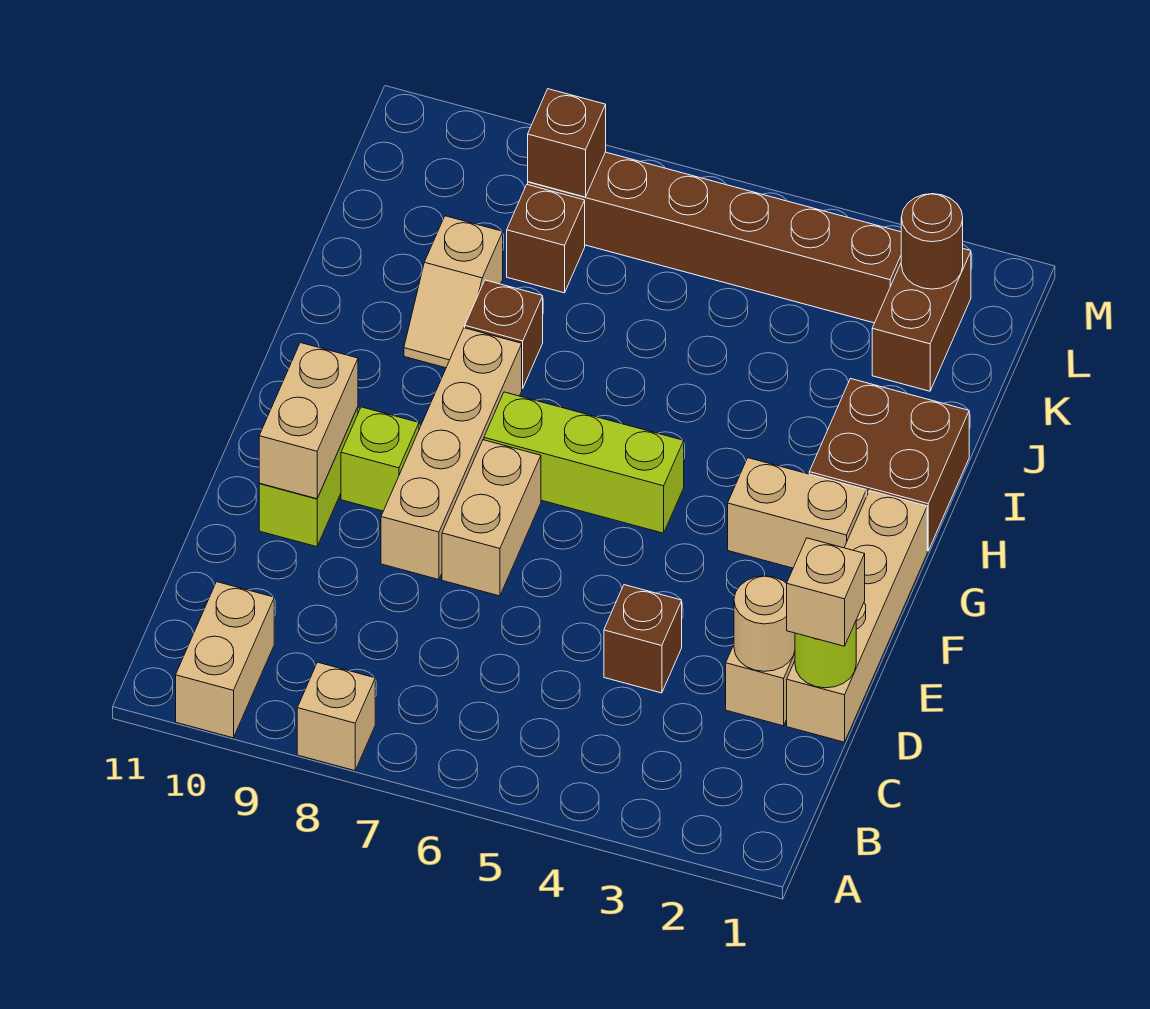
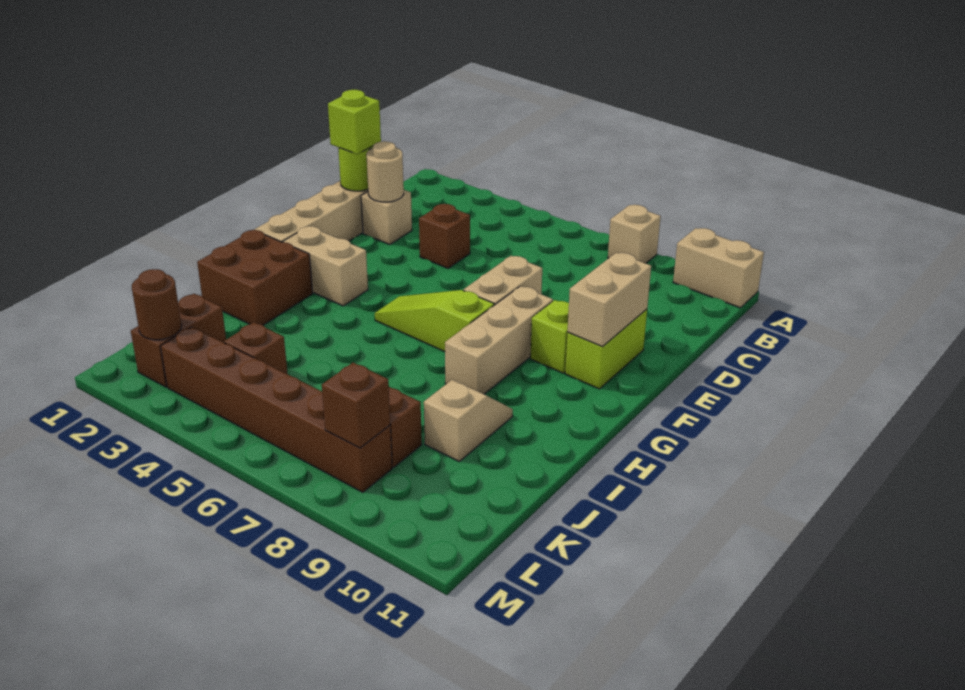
tan 1x2 brick [176,582,274,738] -> tan 1x2 brick turned to [673,228,764,308]
tan 1x1 brick [787,538,865,646] -> lime 1x1 brick [328,90,381,154]
tan 1x4 brick [381,328,522,580] -> tan 1x3 brick [445,286,553,394]
lime 1x3 brick [484,392,684,533] -> lime 1x3 slope [375,290,494,352]
brown 1x1 brick [465,280,543,388] -> brown 1x1 brick moved to [224,323,288,374]

